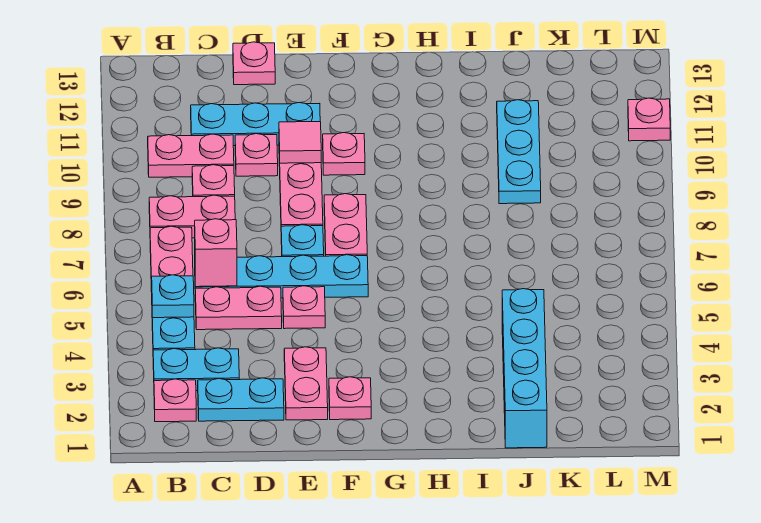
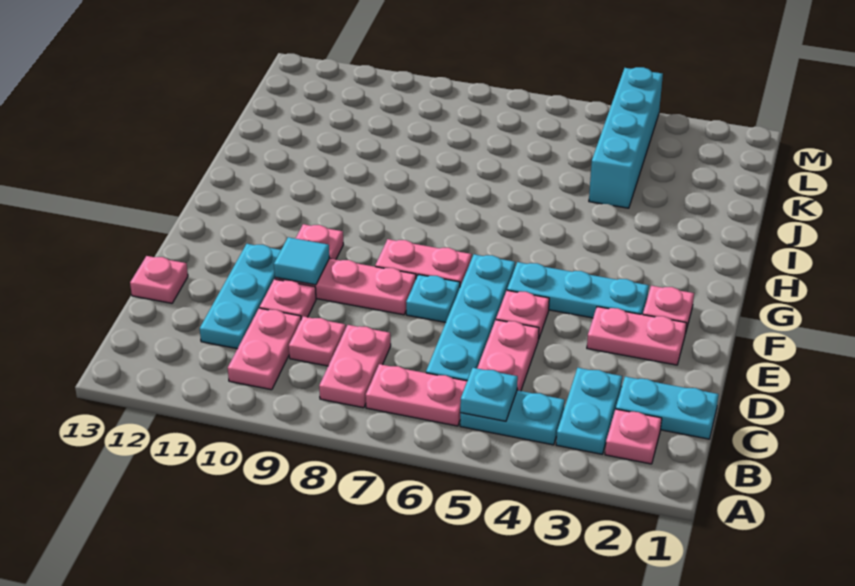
cyan 1x2 plate [198,378,284,421] -> cyan 1x2 plate turned to [616,377,719,439]
pink 1x1 brick [195,219,237,287] -> none
pink 1x1 tile [279,122,321,163] -> cyan 1x1 tile [274,237,329,285]
cyan 1x4 brick [502,289,547,448] -> cyan 1x4 brick turned to [589,67,663,208]
cyan 1x3 plate [497,100,541,204] -> cyan 1x3 plate moved to [507,262,649,318]
pink 1x1 plate [628,98,670,141] -> none

